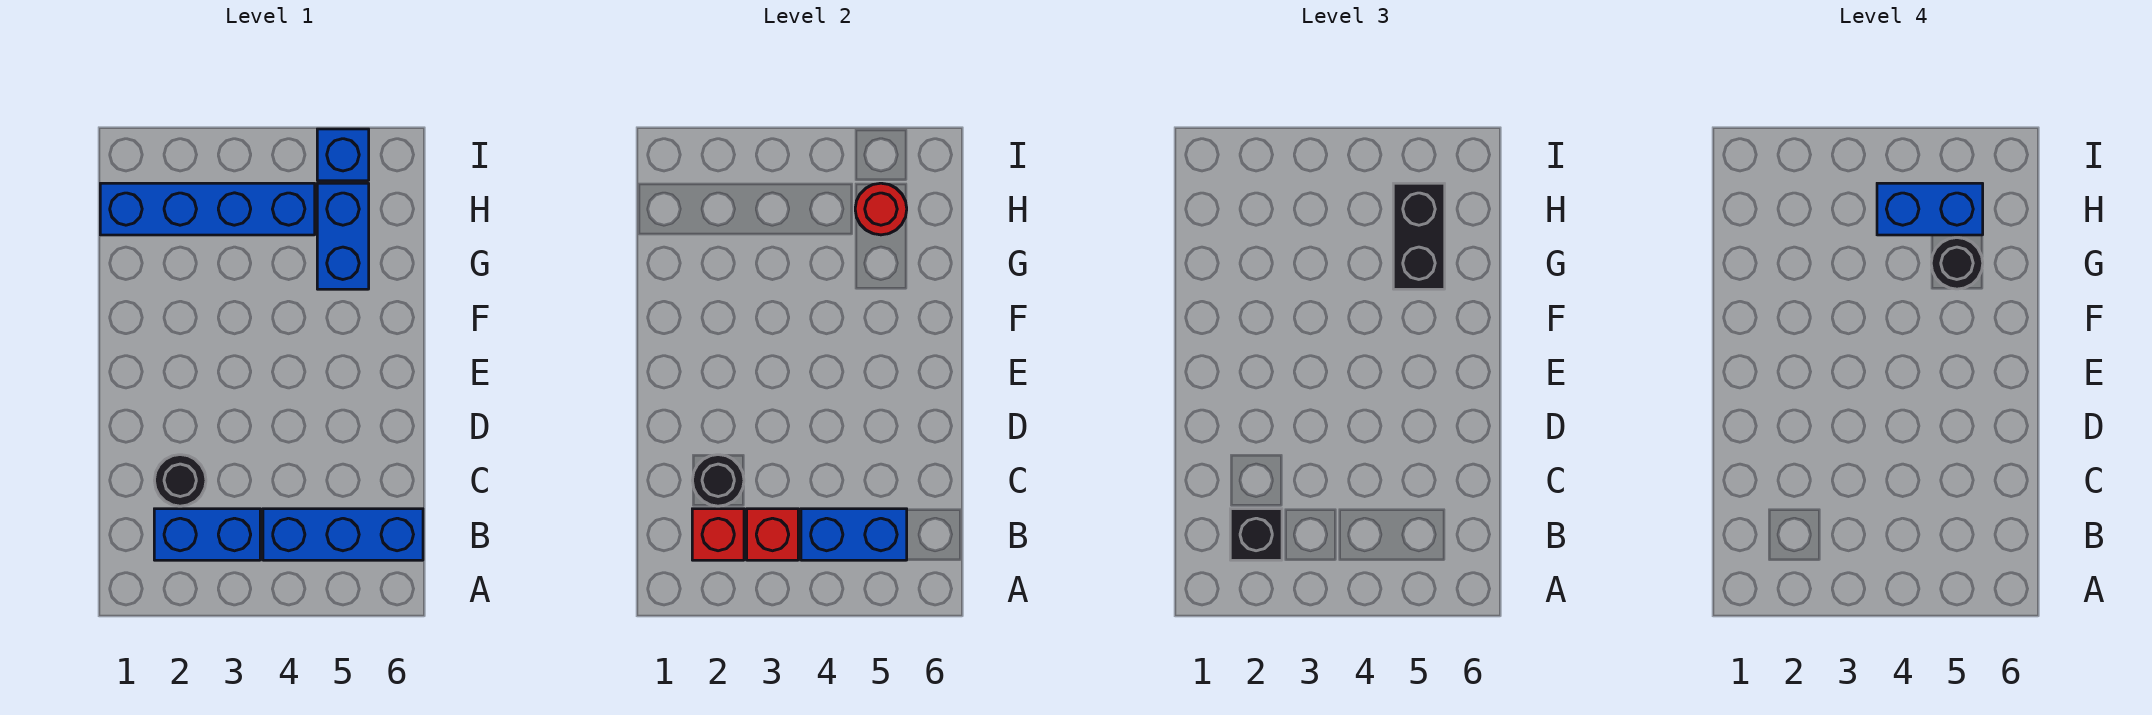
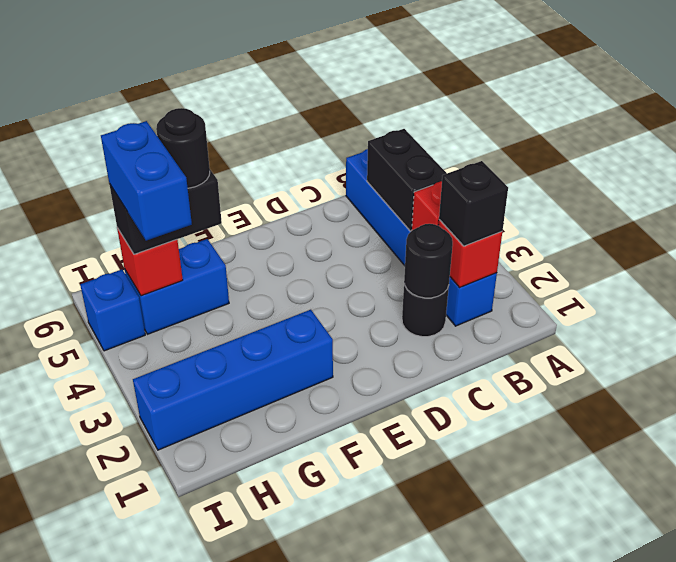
blue 1x2 brick [801,509,907,560] -> black 1x2 brick [367,129,447,231]
blue 1x4 brick [100,183,315,235] -> blue 1x4 brick turned to [133,310,333,450]
red 1x1 round brick [855,183,907,235] -> red 1x1 brick [117,228,183,296]

